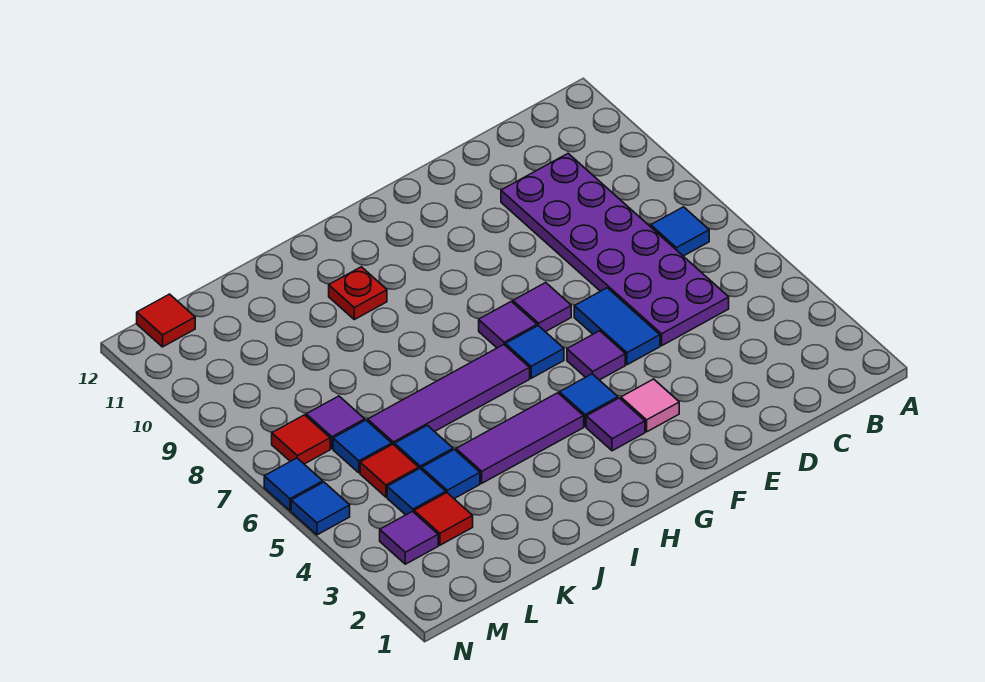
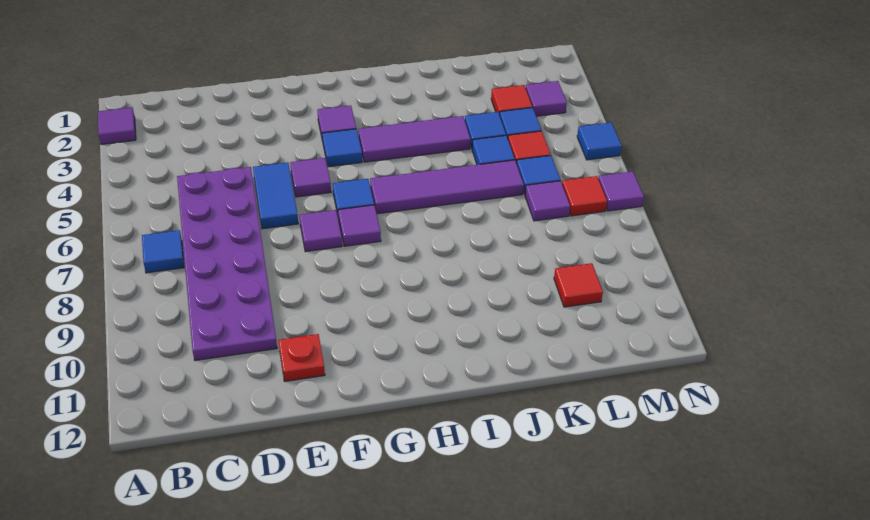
none -> purple 1x1 tile [98,107,136,145]
pink 1x1 tile [621,379,679,432] -> none
red 1x1 plate [329,267,387,320] -> red 1x1 plate moved to [278,334,325,381]
red 1x1 tile [137,294,195,347] -> red 1x1 tile moved to [554,263,603,307]
blue 1x1 tile [264,458,323,511] -> none
none -> purple 1x1 tile [598,171,644,211]

